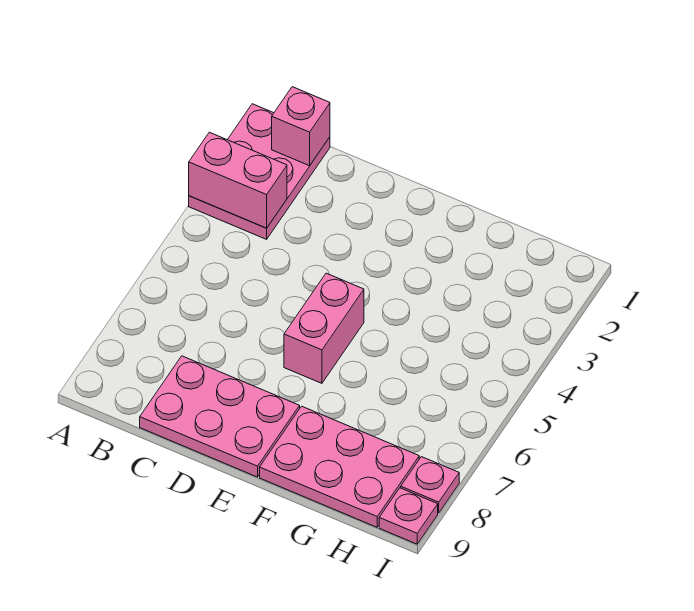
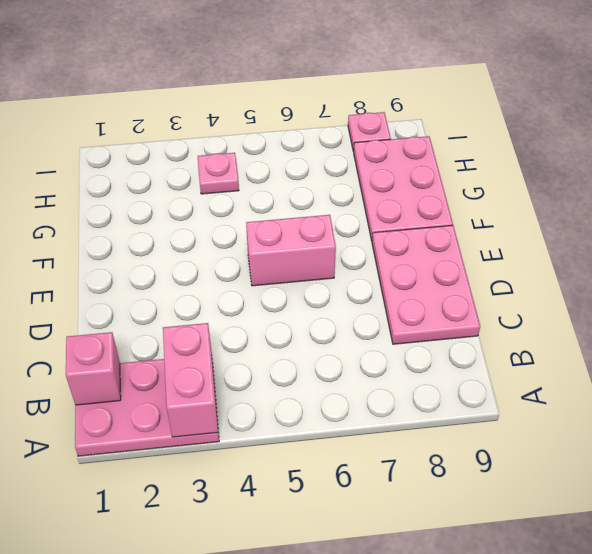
pink 1x1 plate [379,488,438,544] -> pink 1x1 plate moved to [198,153,239,194]

